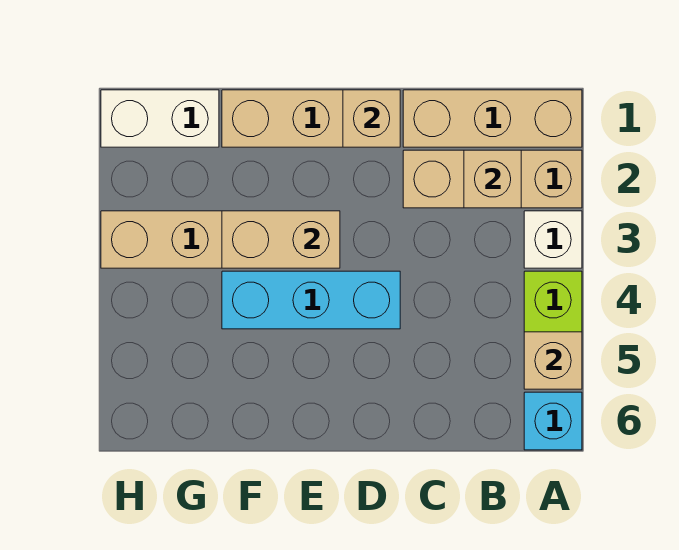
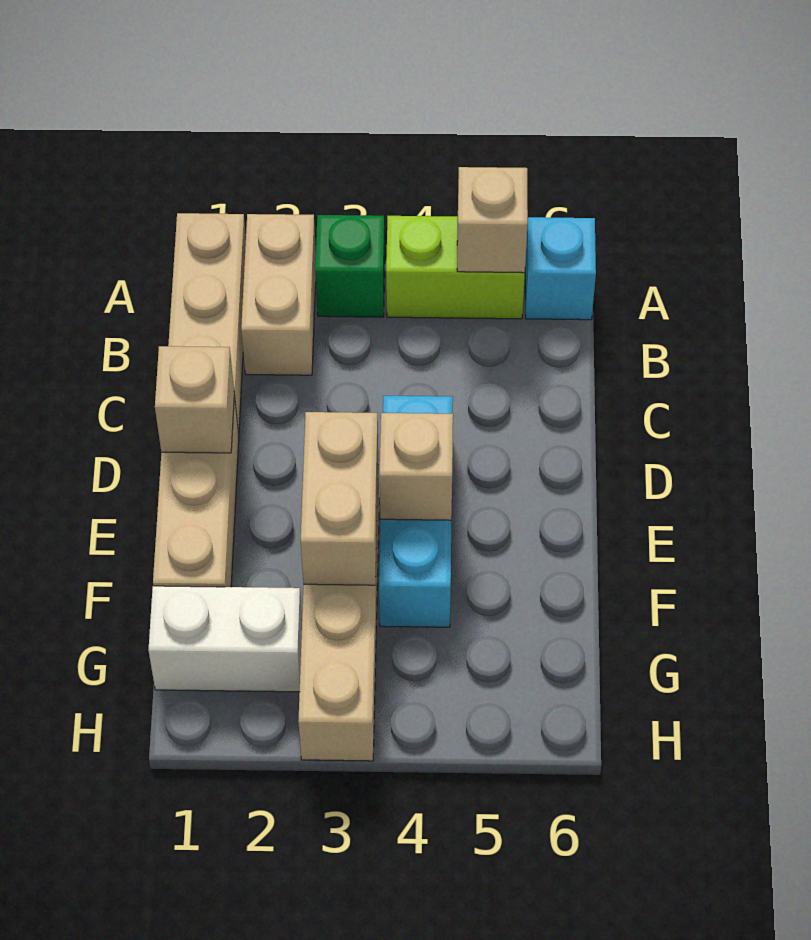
tan 1x3 brick [403,150,582,208] -> tan 1x2 brick [241,214,316,375]
white 1x1 brick [524,211,582,268] -> green 1x1 brick [315,215,385,317]
tan 1x1 brick [464,150,521,208] -> tan 1x1 brick moved to [380,413,453,520]
white 1x2 brick [101,90,219,147] -> white 1x2 brick turned to [148,586,302,692]

